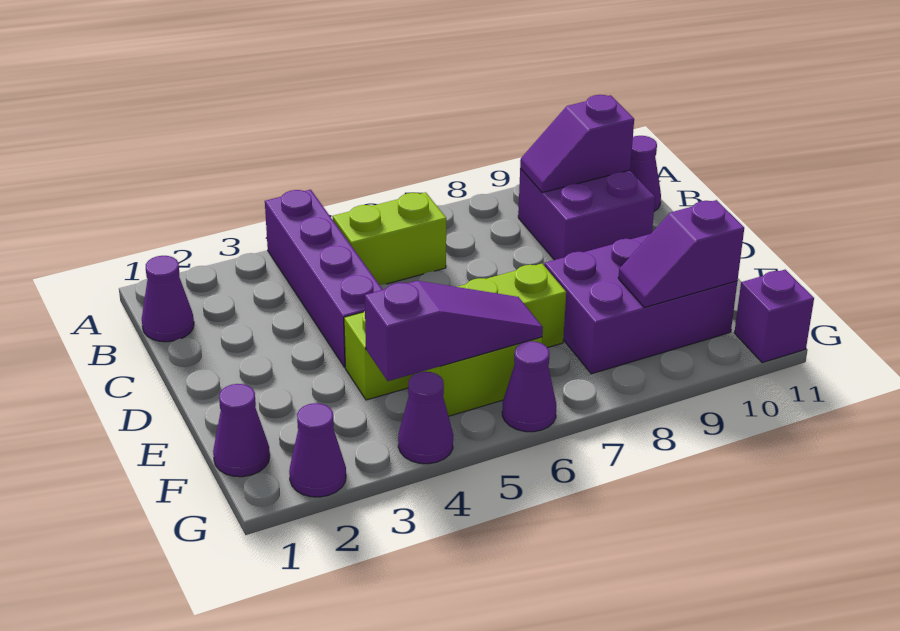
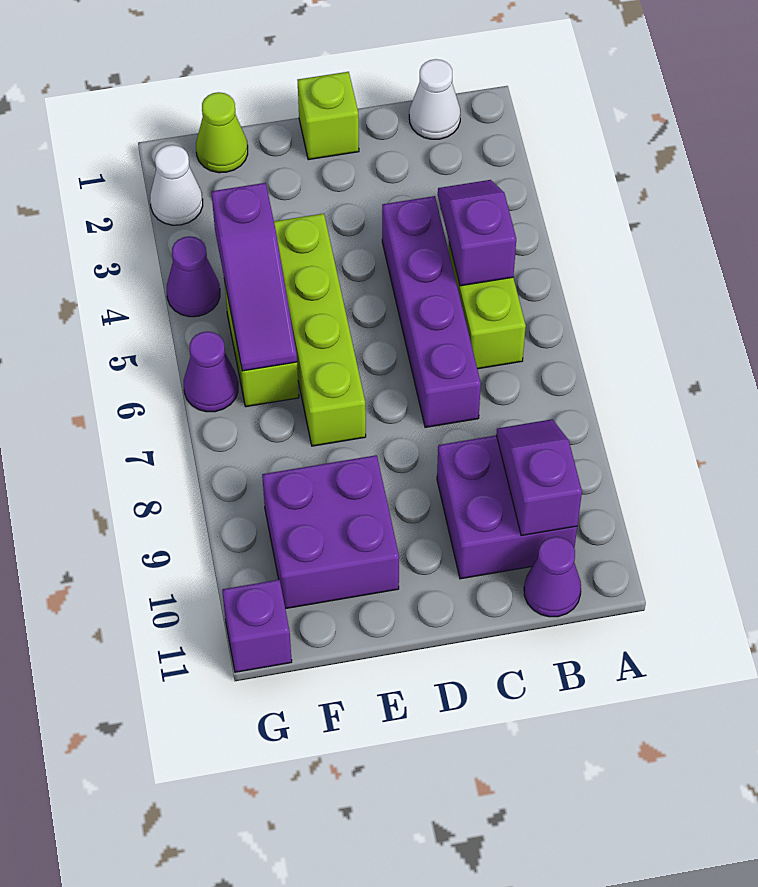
purple 1x4 brick [265,190,383,367] -> purple 1x4 brick turned to [382,196,481,427]
purple 1x1 cone [142,256,194,342] -> white 1x1 cone [409,59,460,139]
none -> lime 1x1 brick [298,72,359,160]
purple 2x3 brick [544,234,737,374] -> purple 2x2 brick [262,455,399,609]
purple 1x1 cone [213,384,270,477] -> lime 1x1 cone [196,92,248,173]
purple 1x2 slope [618,200,744,307] -> purple 1x2 slope moved to [438,180,516,286]
purple 1x1 cone [289,403,346,497] -> white 1x1 cone [150,145,203,225]

